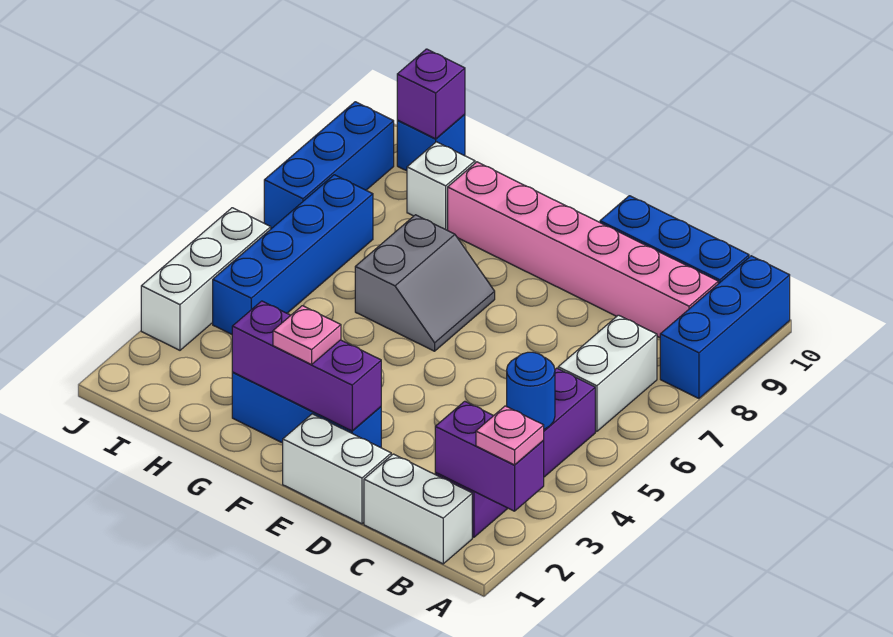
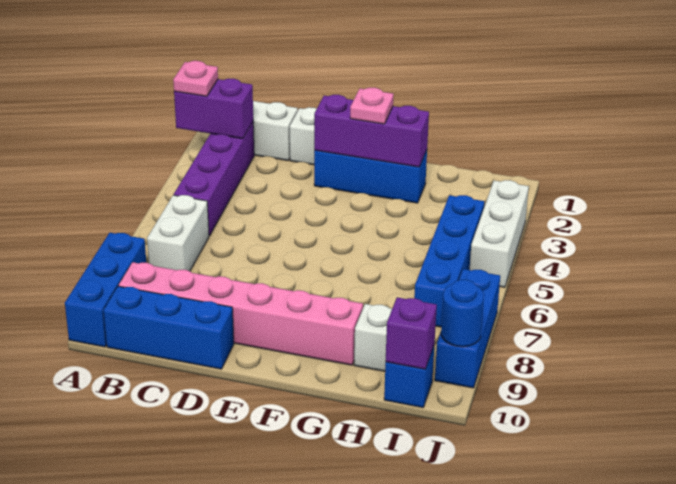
blue 1x1 round brick [507,352,555,429] -> blue 1x1 round brick moved to [441,280,484,347]
grey 2x2 slope [355,215,495,351] -> none

